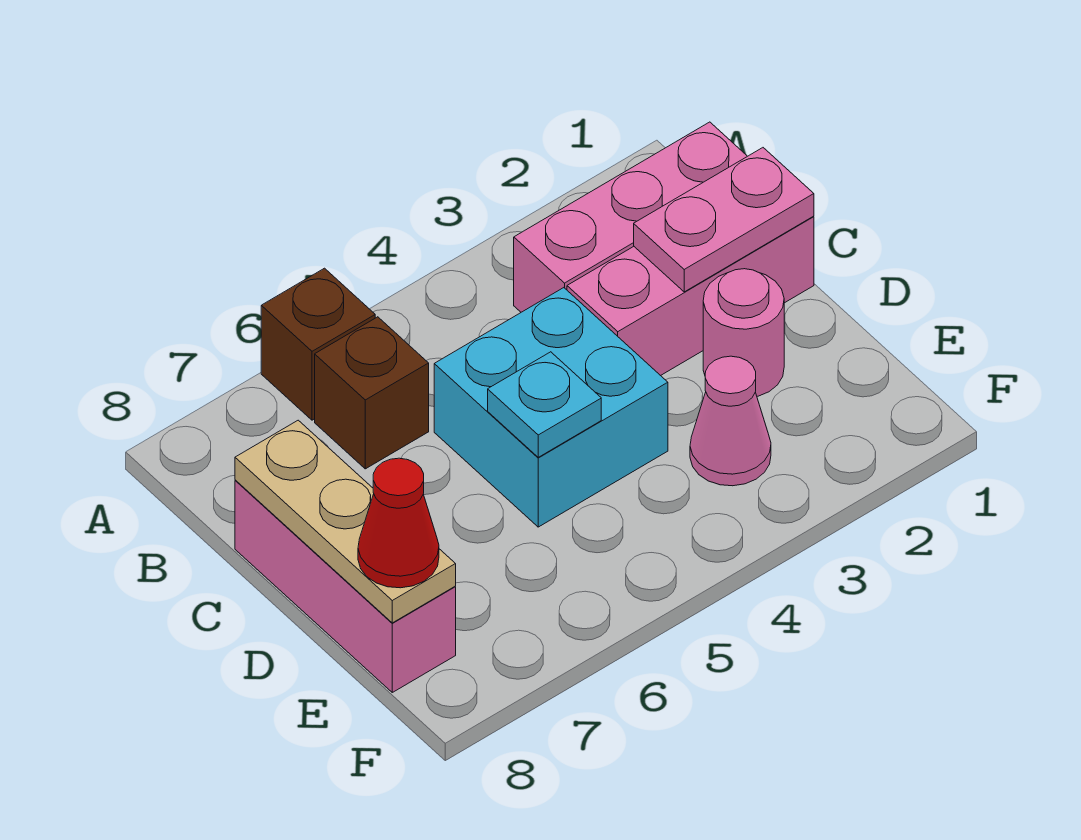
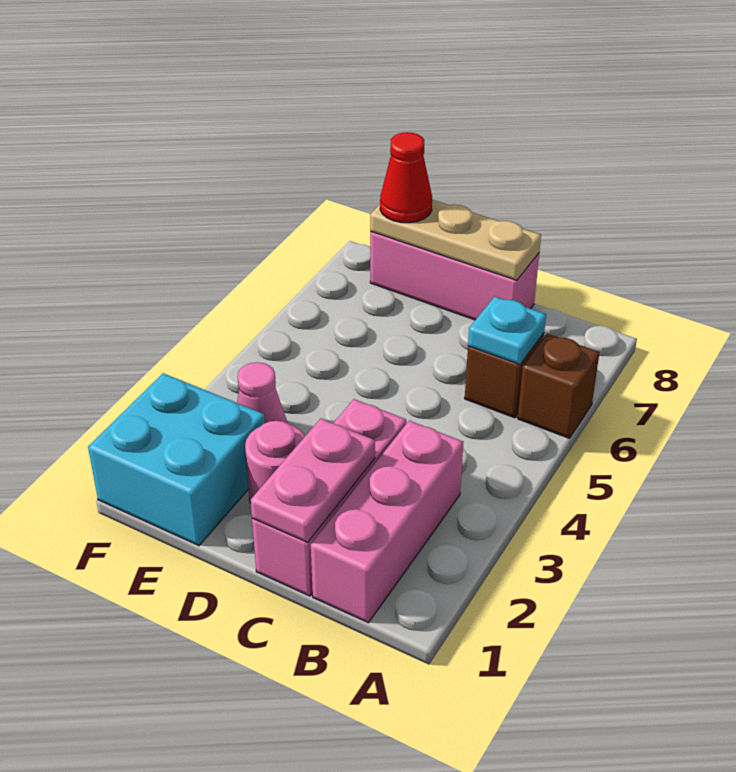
cyan 2x2 brick [434,288,668,527] -> cyan 2x2 brick moved to [88,373,265,546]
cyan 1x1 plate [488,352,601,457] -> cyan 1x1 plate moved to [468,297,546,364]

